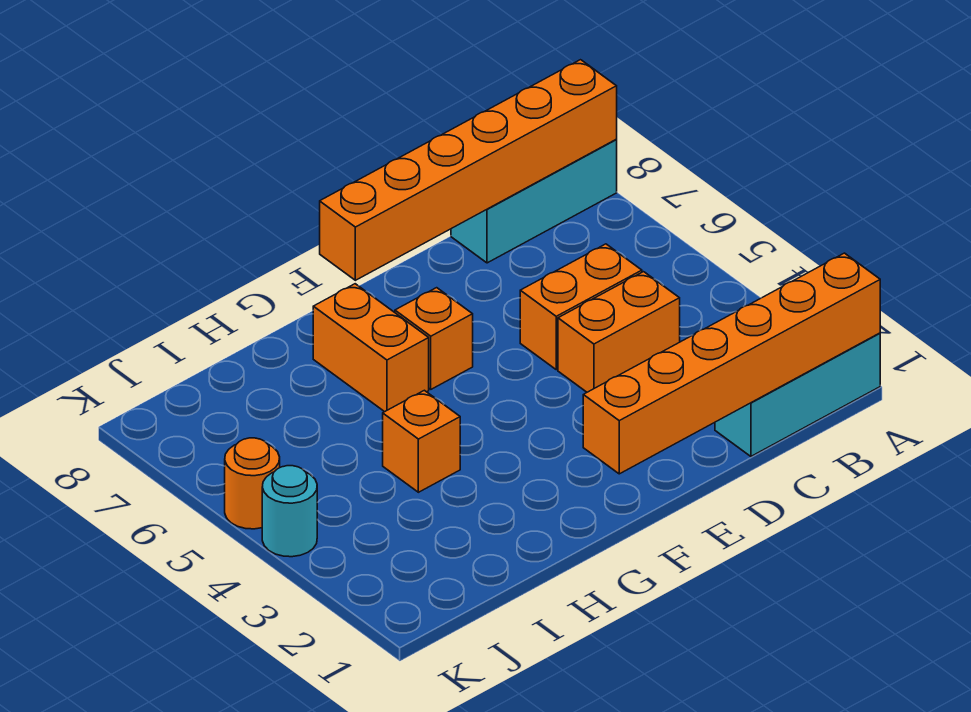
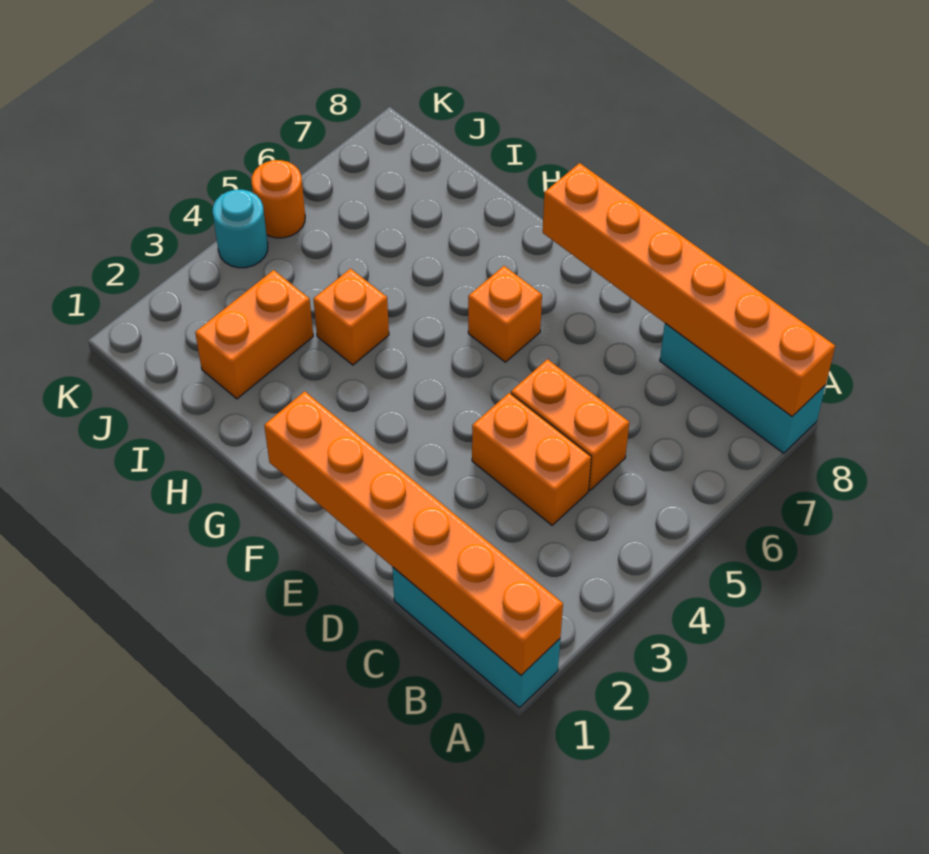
orange 1x2 brick [313,284,429,412] -> orange 1x2 brick moved to [195,270,313,399]

